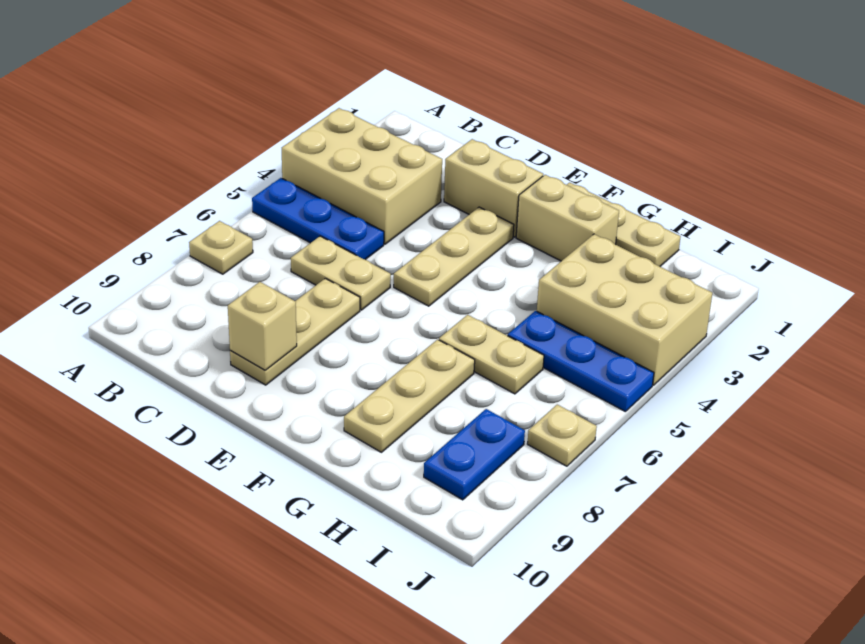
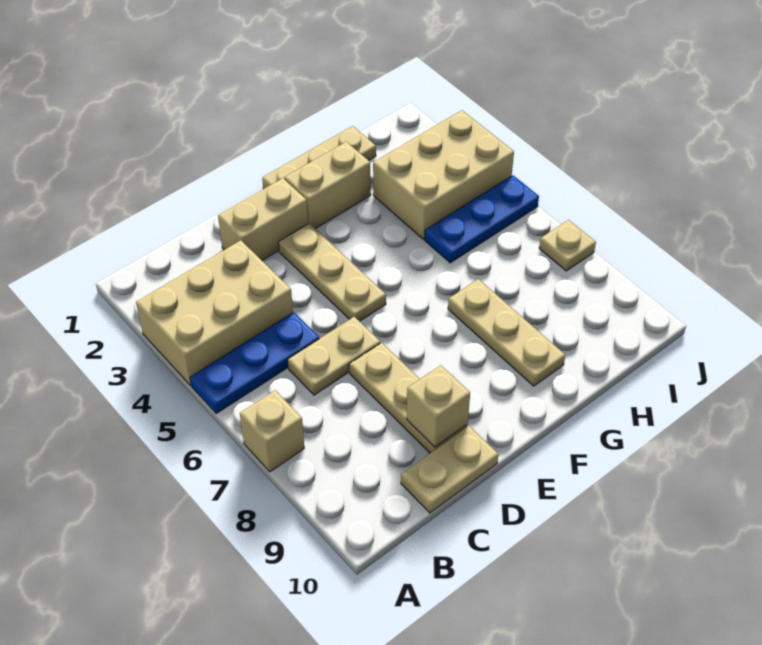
tan 1x1 plate [189,221,253,274] -> tan 1x1 brick [240,390,304,472]
tan 1x2 plate [439,315,544,394] -> tan 1x2 plate moved to [401,426,498,513]
blue 1x2 plate [424,409,525,500] -> none

